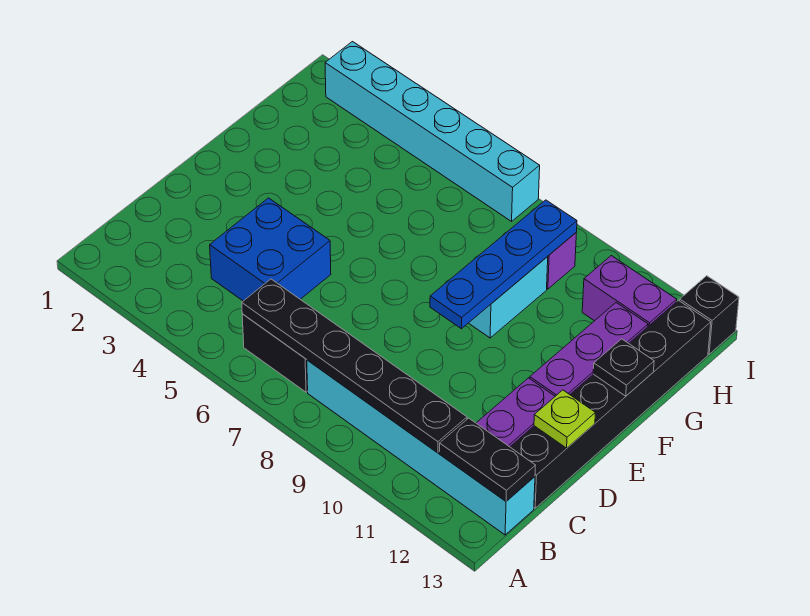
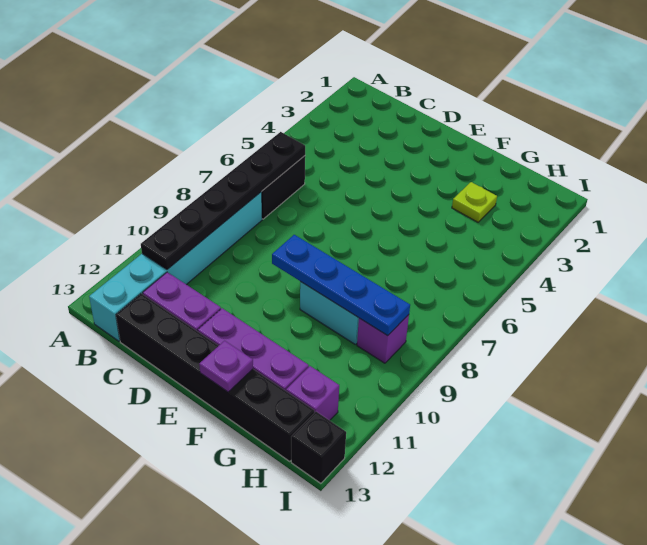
black 1x2 plate [440,418,536,501] -> none
blue 2x2 brick [210,198,331,301] -> none
lime 1x1 plate [534,390,595,448] -> lime 1x1 plate moved to [452,182,497,222]
black 1x1 plate [593,339,654,396] -> purple 1x1 plate [199,341,253,392]
purple 1x2 brick [582,256,677,326] -> purple 1x1 brick [286,366,339,420]
cyan 1x6 brick [325,42,540,221] -> none

